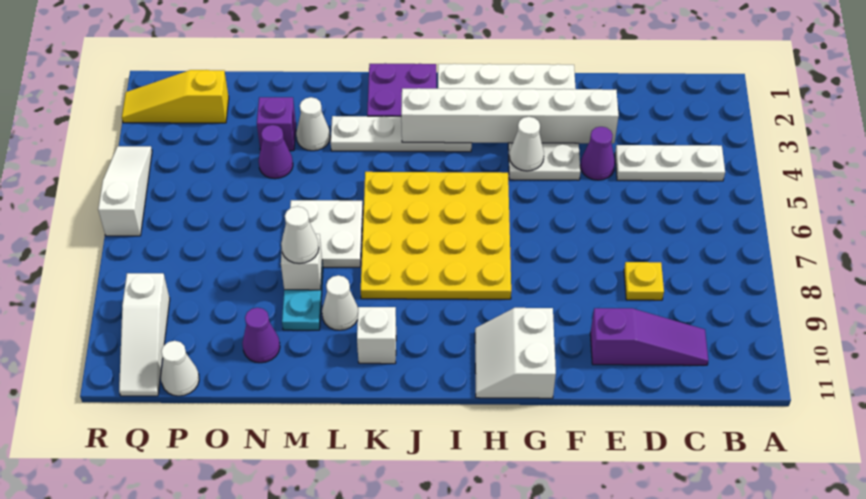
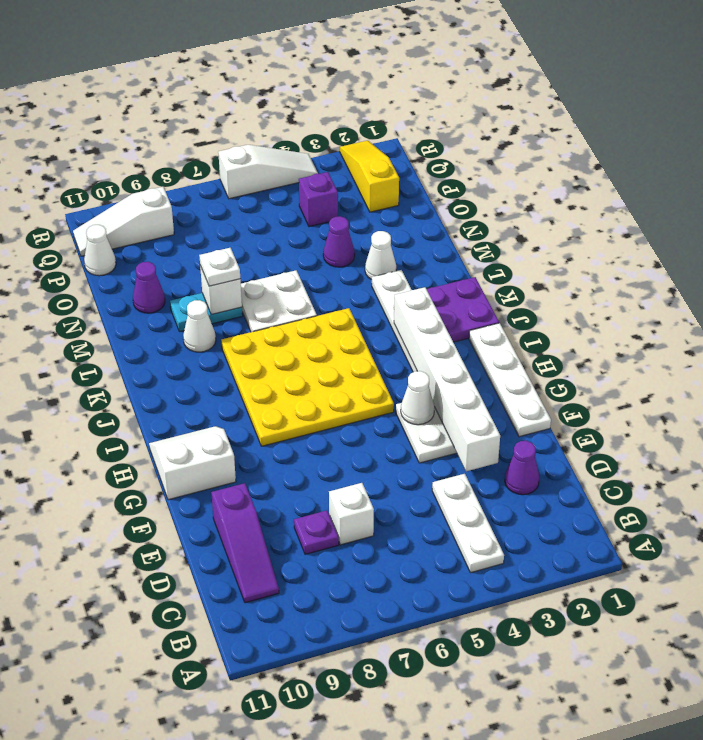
yellow 1x1 plate [624,262,664,300] -> purple 1x1 plate [294,511,339,554]
purple 1x1 cone [580,127,615,180] -> purple 1x1 cone moved to [505,441,539,495]
white 1x1 brick [357,307,396,364] -> white 1x1 brick moved to [329,483,374,545]
white 1x1 cone [281,206,319,264] -> white 1x1 plate [199,248,240,286]
purple 1x1 brick [257,97,296,151] -> purple 1x1 brick moved to [299,172,338,227]

